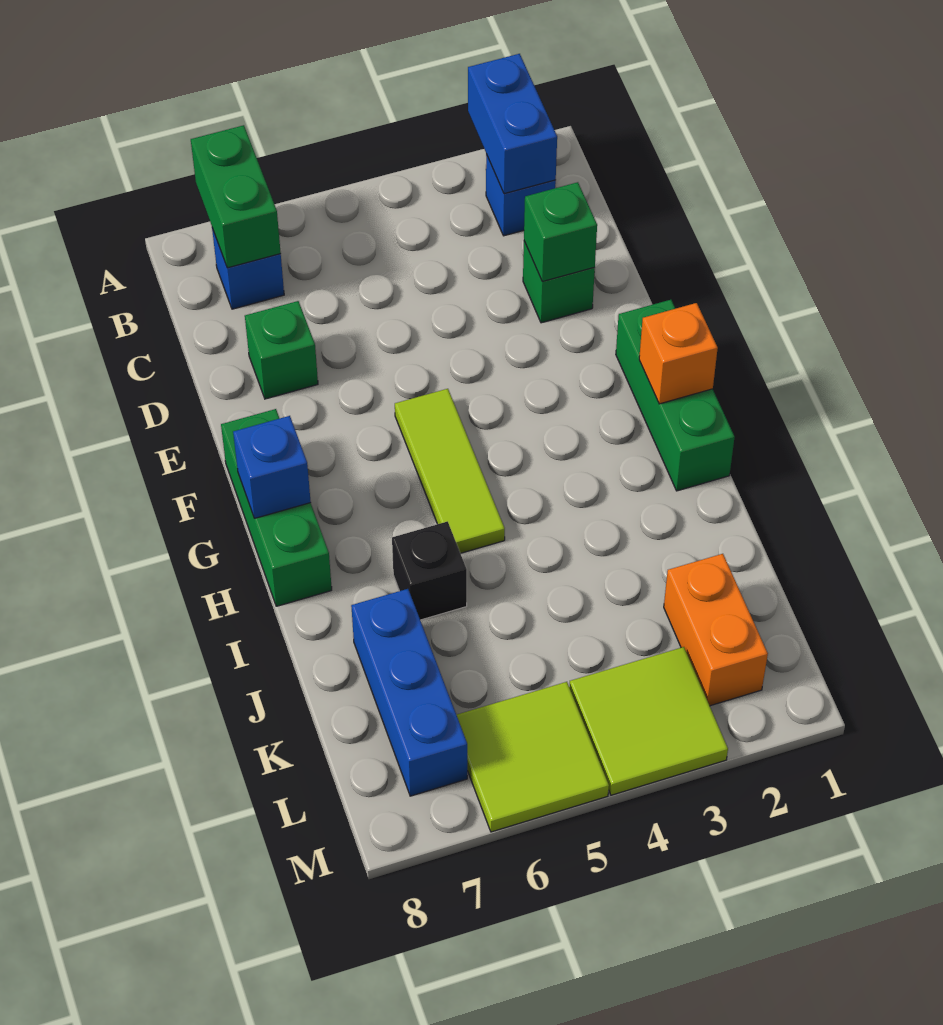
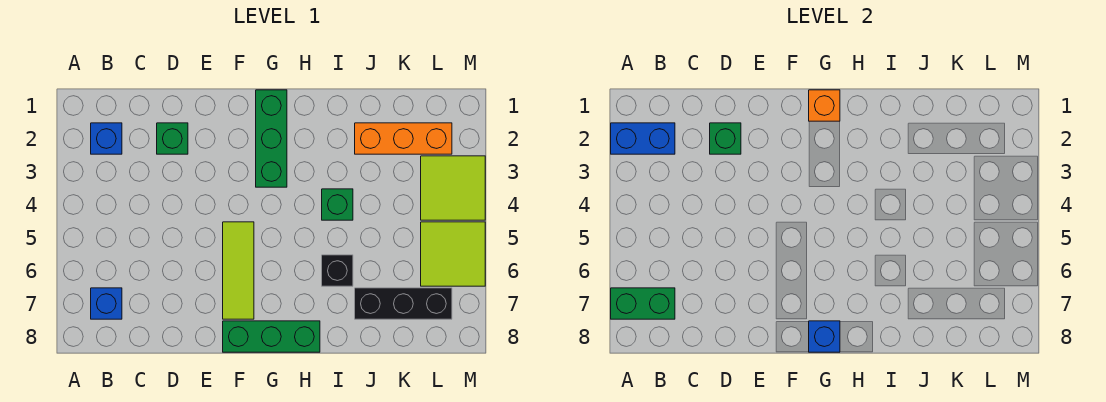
green 1x1 brick [245,301,318,399] -> green 1x1 brick moved to [322,189,353,220]
green 1x3 brick [616,300,735,491] -> green 1x3 brick turned to [256,90,287,187]
lime 1x3 tile [395,389,505,553] -> lime 1x3 tile turned to [223,222,254,319]
blue 1x3 brick [351,589,467,796] -> black 1x3 brick [355,288,452,319]
orange 1x2 brick [664,554,768,706] -> orange 1x3 brick [355,123,452,154]

